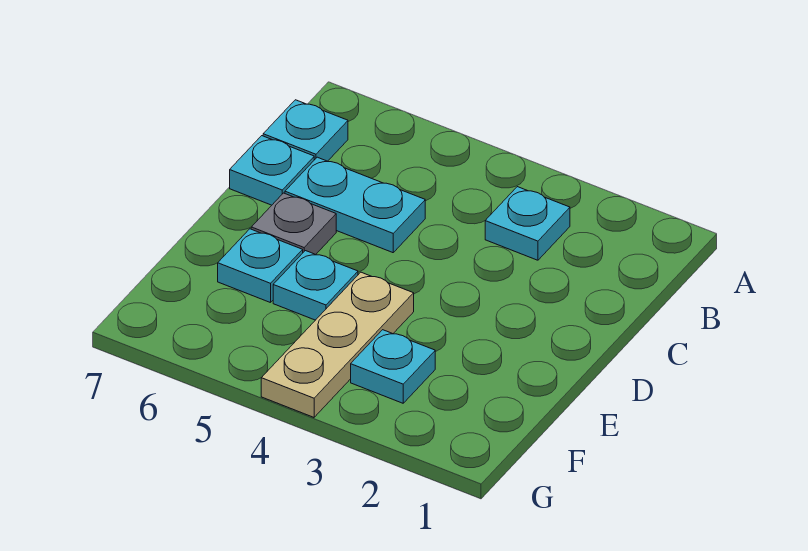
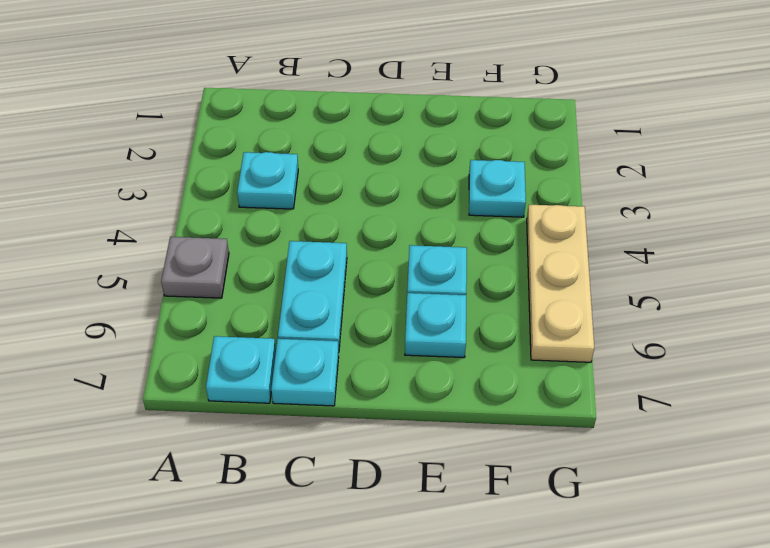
grey 1x1 plate [251,193,336,254] -> grey 1x1 plate moved to [161,237,229,298]
tan 1x3 plate [261,272,414,417] -> tan 1x3 plate turned to [527,205,594,362]

